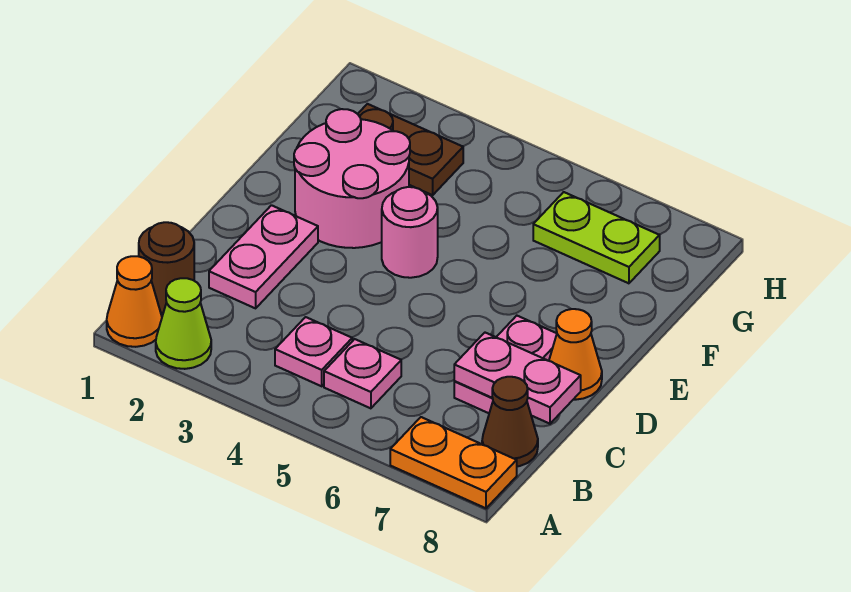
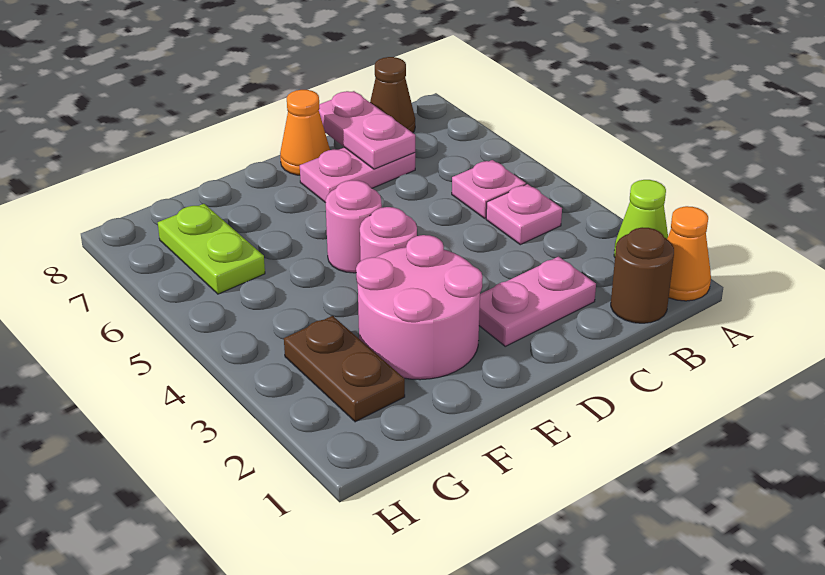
orange 1x2 plate [390,417,517,508] -> none
none -> pink 1x1 round brick [326,180,382,273]

